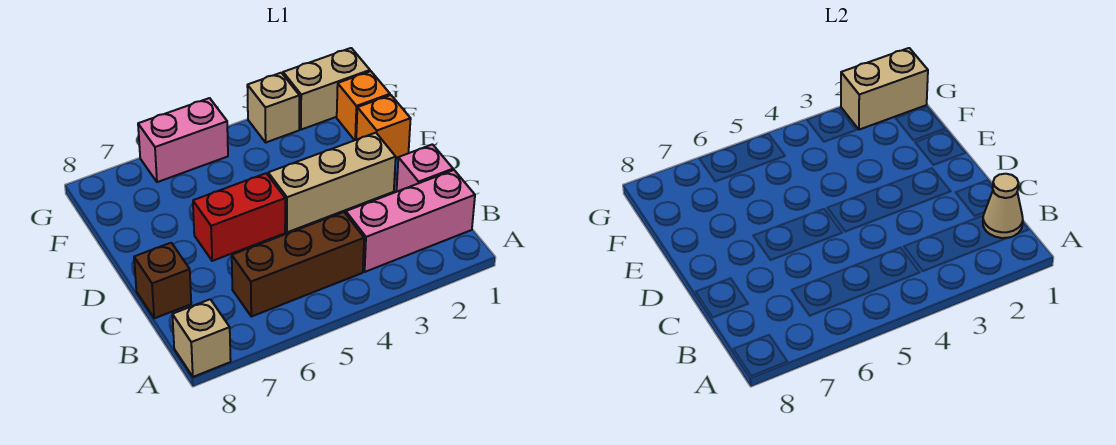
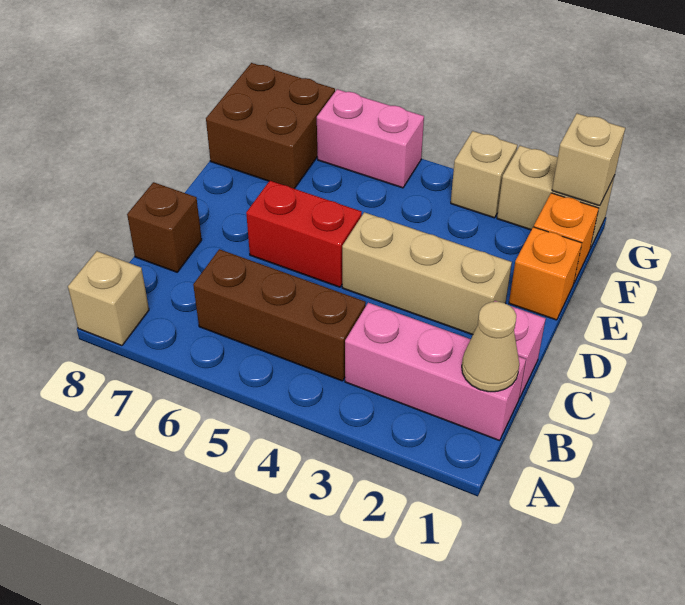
none -> brown 2x2 brick [206,63,335,189]
tan 1x2 brick [841,48,928,130] -> tan 1x1 brick [552,114,625,206]

